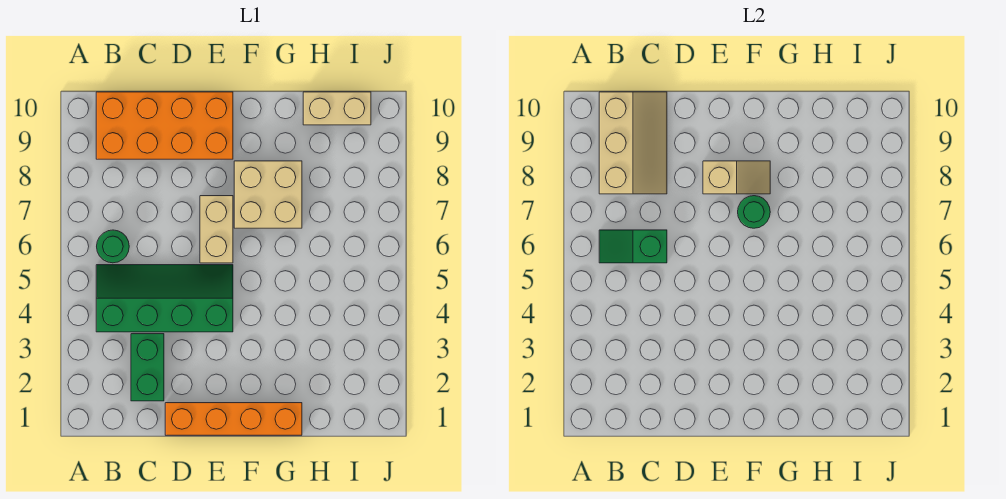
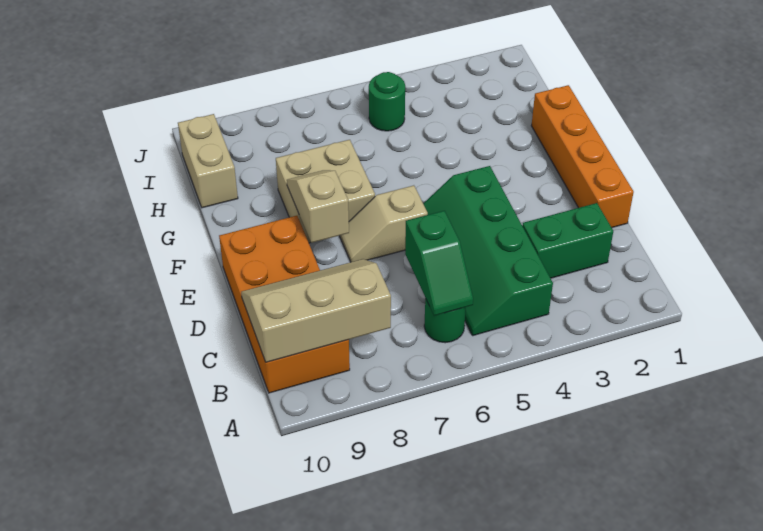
tan 1x2 brick [200,196,233,263] -> tan 1x2 slope [340,185,428,262]
green 1x1 round brick [738,196,770,228] -> green 1x1 round brick moved to [369,72,405,131]

